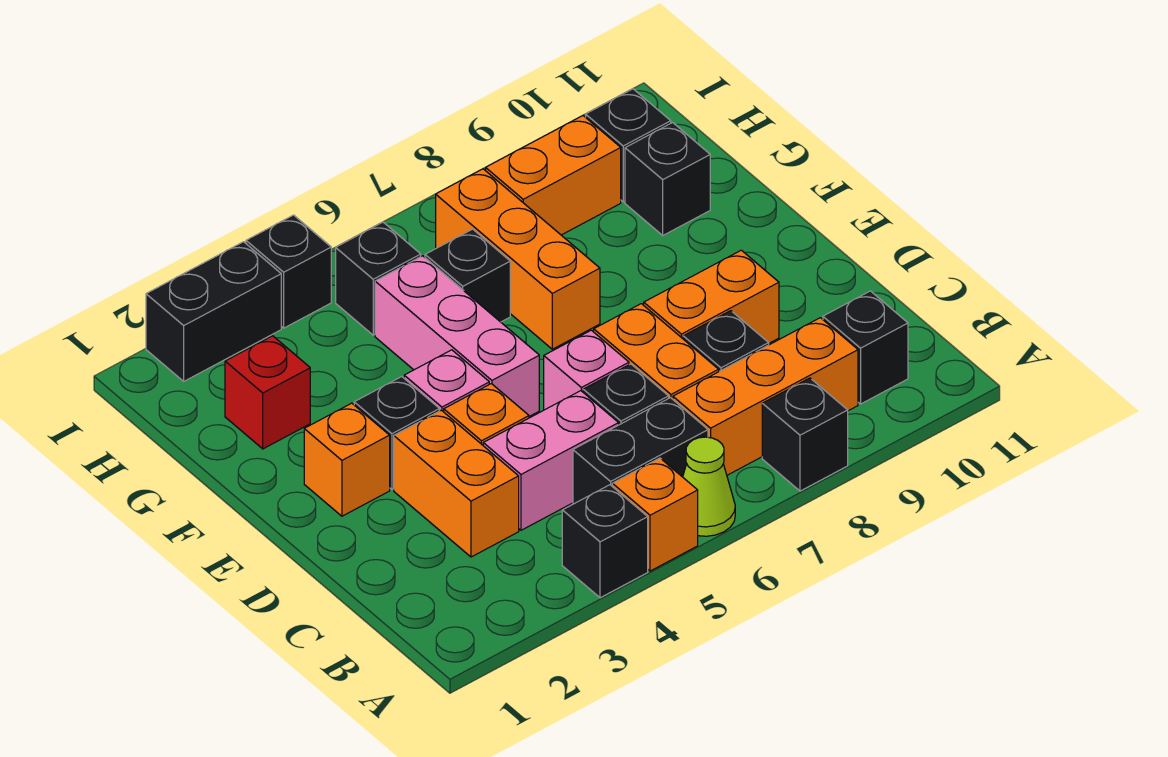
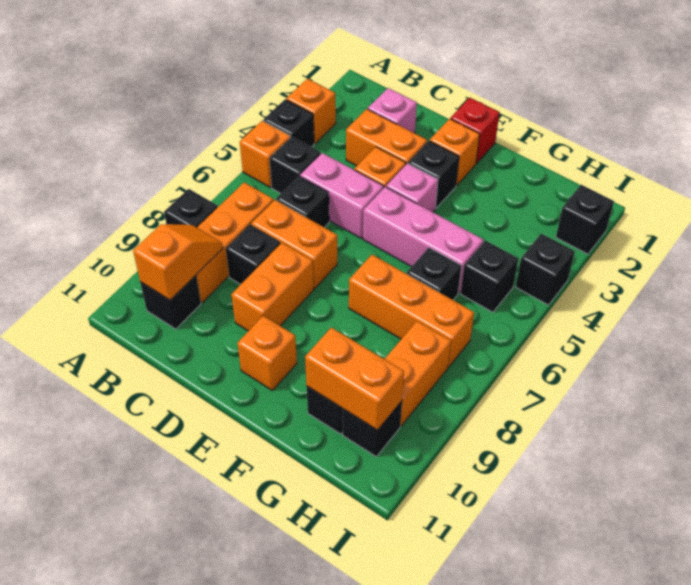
none -> orange 1x1 brick [286,79,336,143]
lime 1x1 cone [683,437,735,536] -> none
black 1x2 brick [573,398,708,504] -> black 1x1 brick [270,137,321,193]
none -> orange 1x2 slope [133,224,223,300]
pink 1x2 brick [483,391,619,530] -> pink 1x2 brick turned to [300,153,384,238]
pink 1x1 brick [544,330,629,410] -> pink 1x1 brick moved to [368,88,417,133]
none -> orange 1x1 brick [238,316,297,390]
red 1x1 brick [225,336,310,449] -> red 1x1 brick moved to [450,98,500,163]
none -> orange 1x2 brick [305,327,404,430]
black 1x2 brick [146,242,281,381] -> black 1x1 brick [556,185,614,254]

